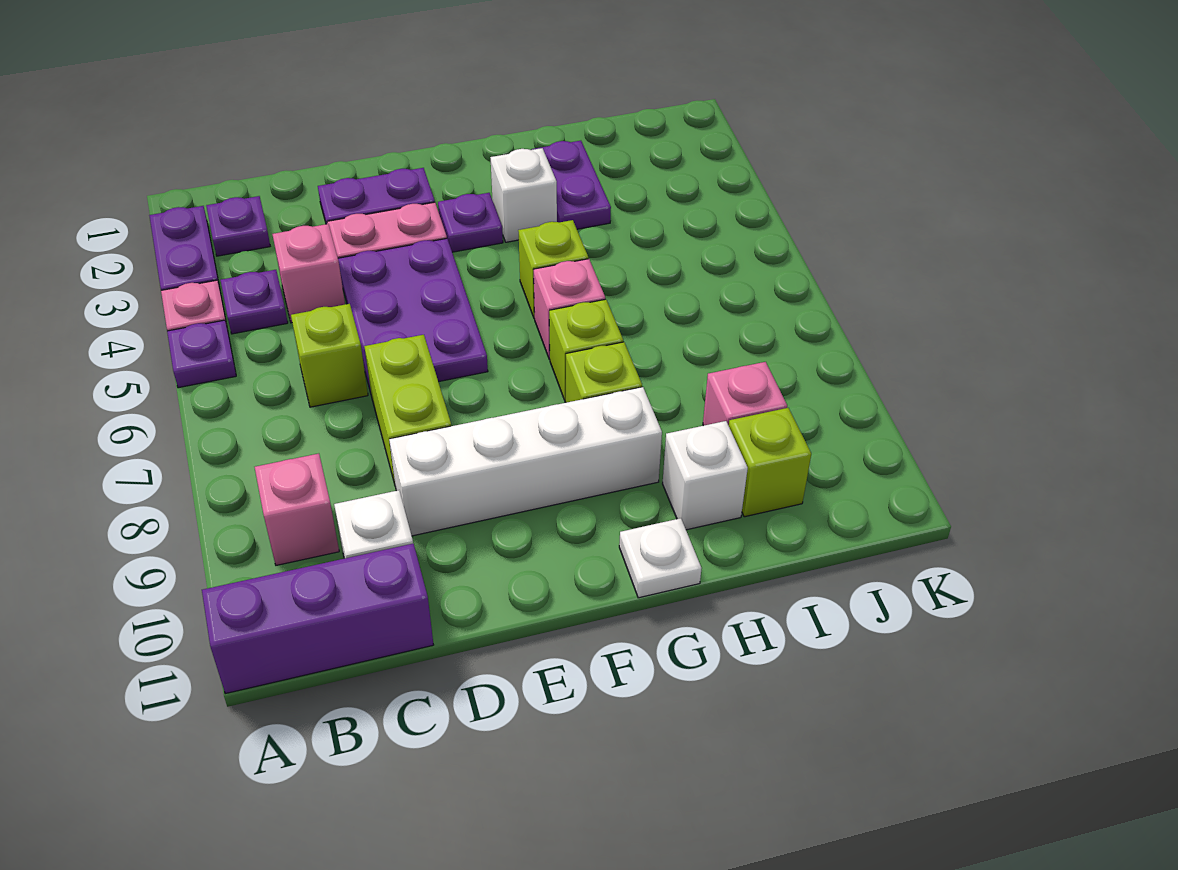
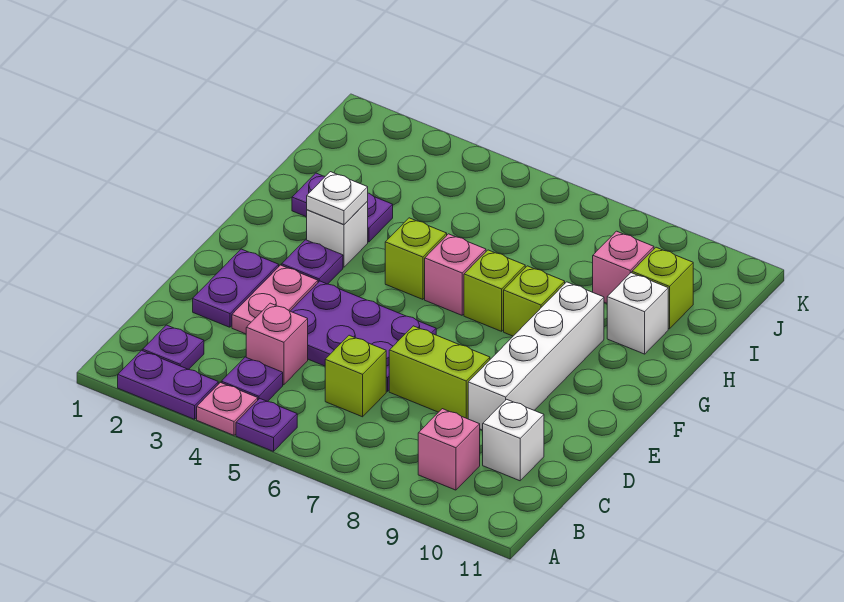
purple 1x3 brick [202,544,433,694] -> none
white 1x1 plate [619,518,702,598] -> white 1x1 plate moved to [307,172,368,224]

